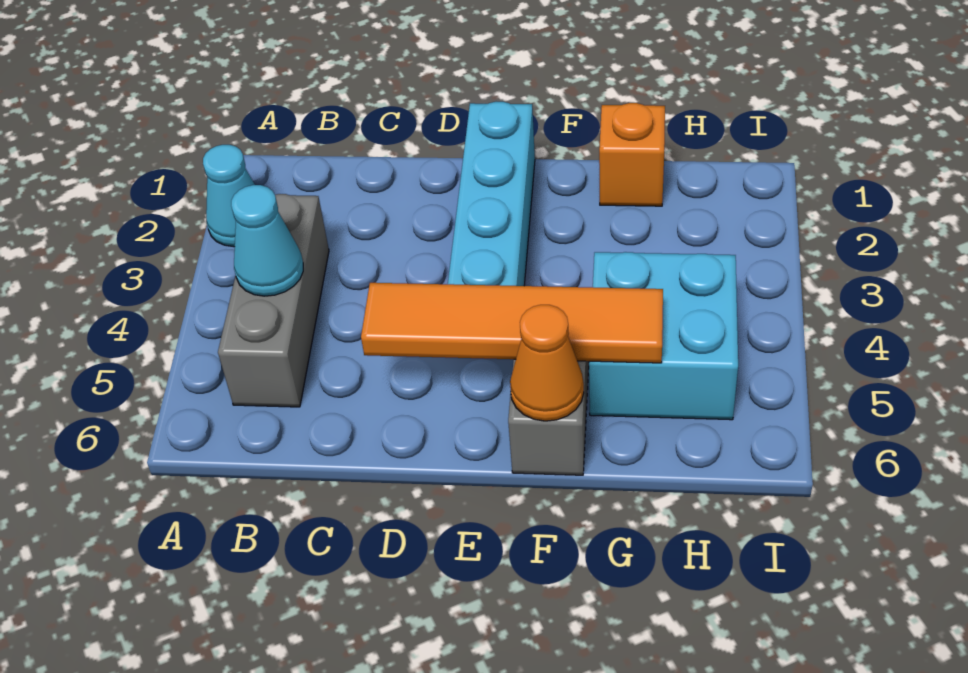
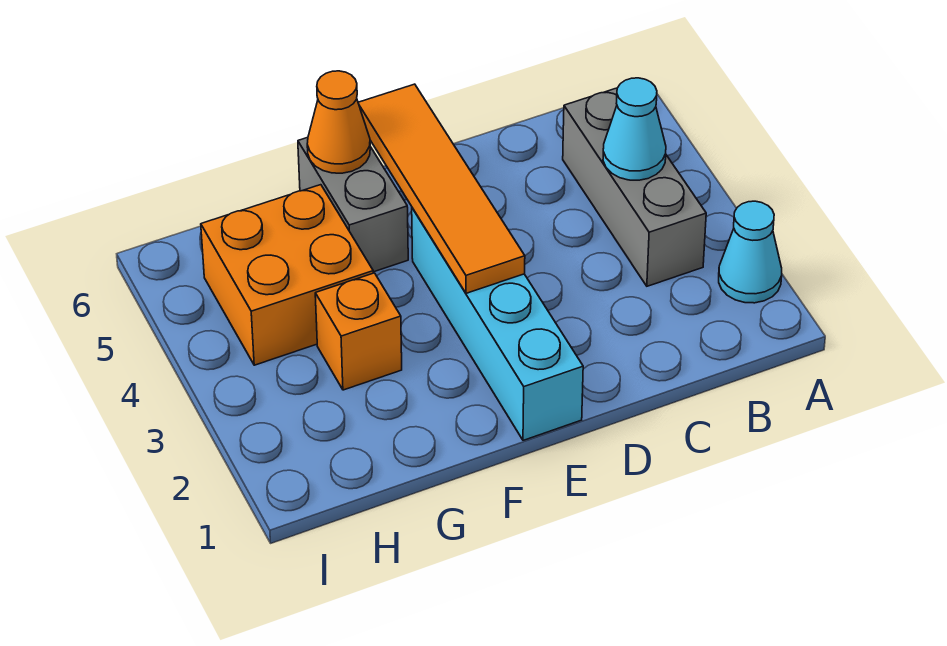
orange 1x4 tile [361,283,663,363] -> orange 1x4 tile turned to [358,84,525,293]
orange 1x1 brick [599,103,665,206] -> orange 1x1 brick moved to [315,273,402,390]
cyan 2x2 brick [589,252,738,420] -> orange 2x2 brick [201,185,373,365]

